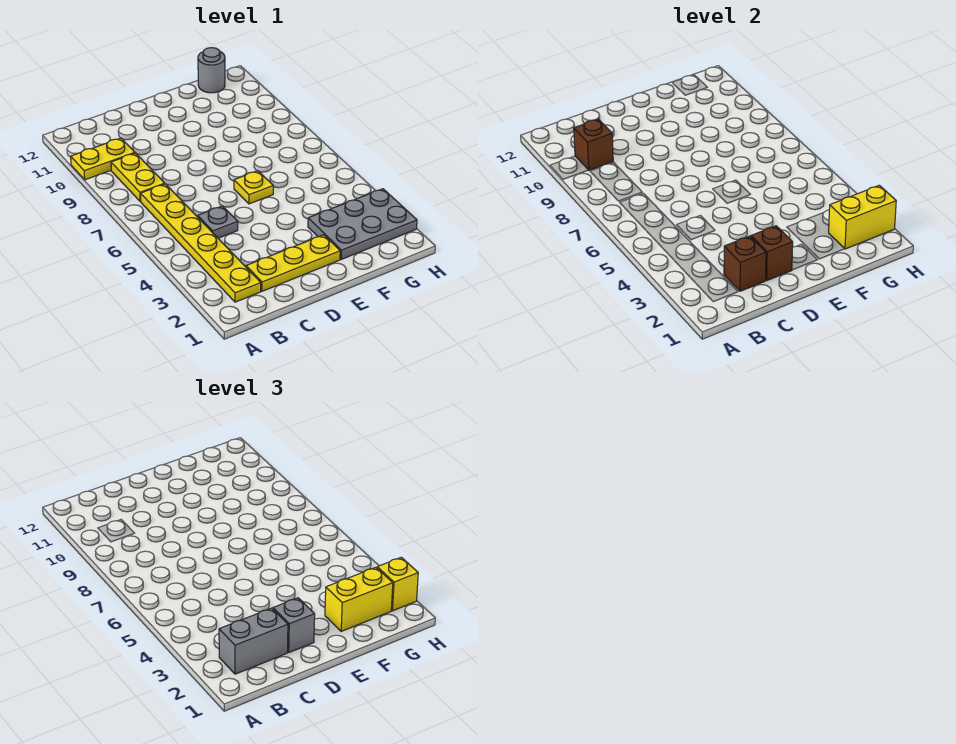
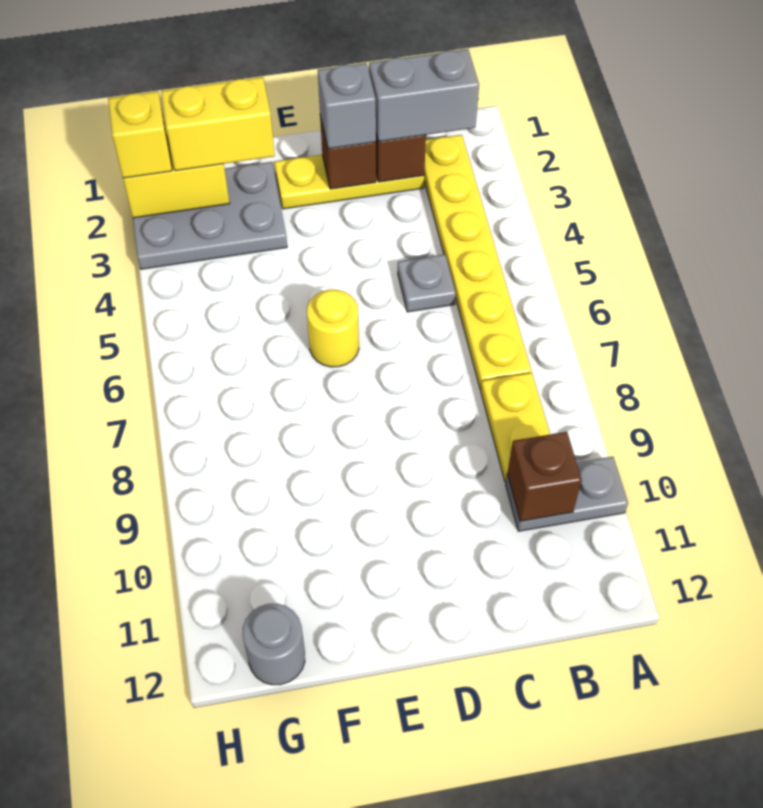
yellow 1x2 plate [71,138,135,180] -> grey 1x2 plate [506,457,628,531]
yellow 1x1 plate [234,171,273,204] -> yellow 1x1 round brick [307,290,359,367]

